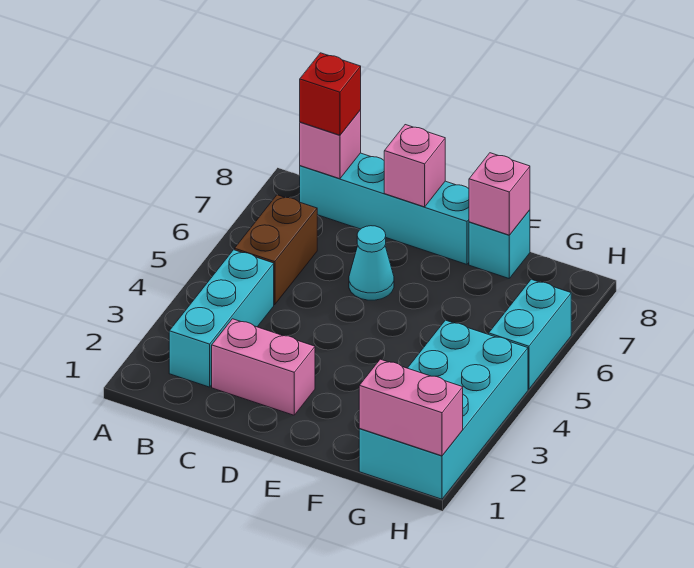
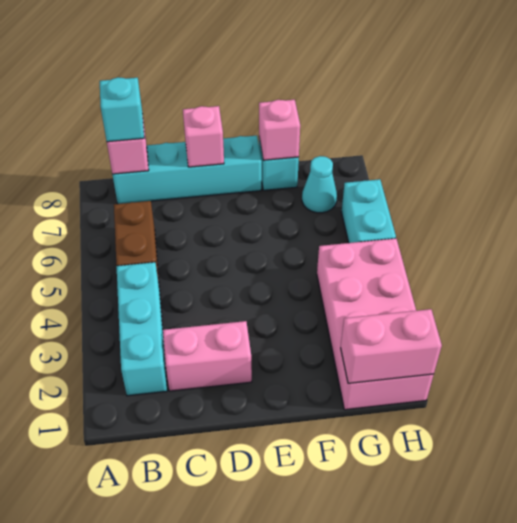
red 1x1 brick [300,53,361,135] -> cyan 1x1 brick [100,77,144,142]
cyan 1x1 cone [349,226,394,300] -> cyan 1x1 cone moved to [302,156,337,213]
cyan 2x4 brick [359,320,528,499] -> pink 2x4 brick [317,238,434,410]

